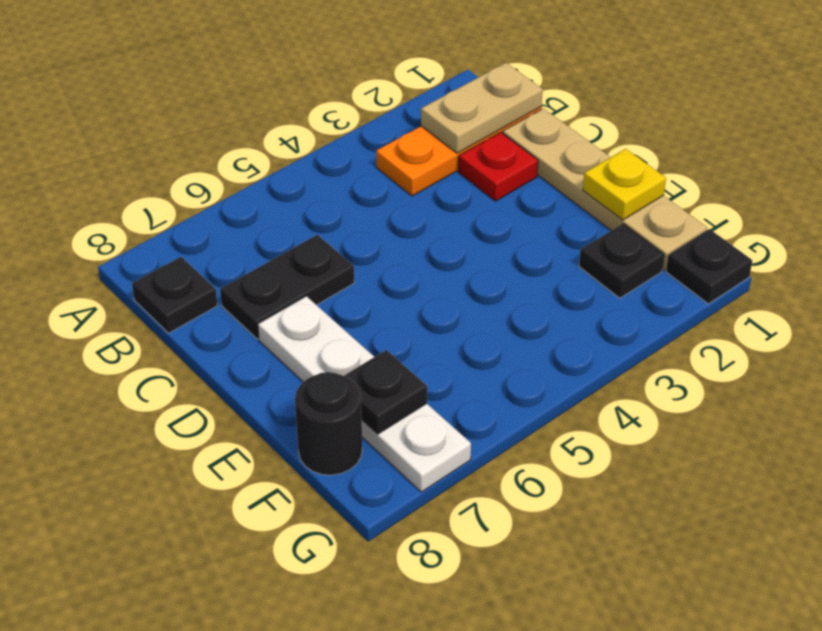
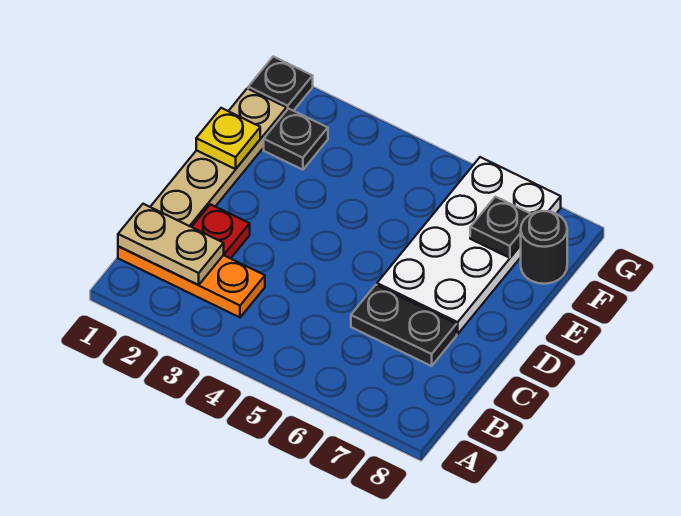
black 1x1 plate [132,257,218,333] -> none
white 1x4 plate [258,296,471,492] -> white 2x4 plate [377,157,561,334]

